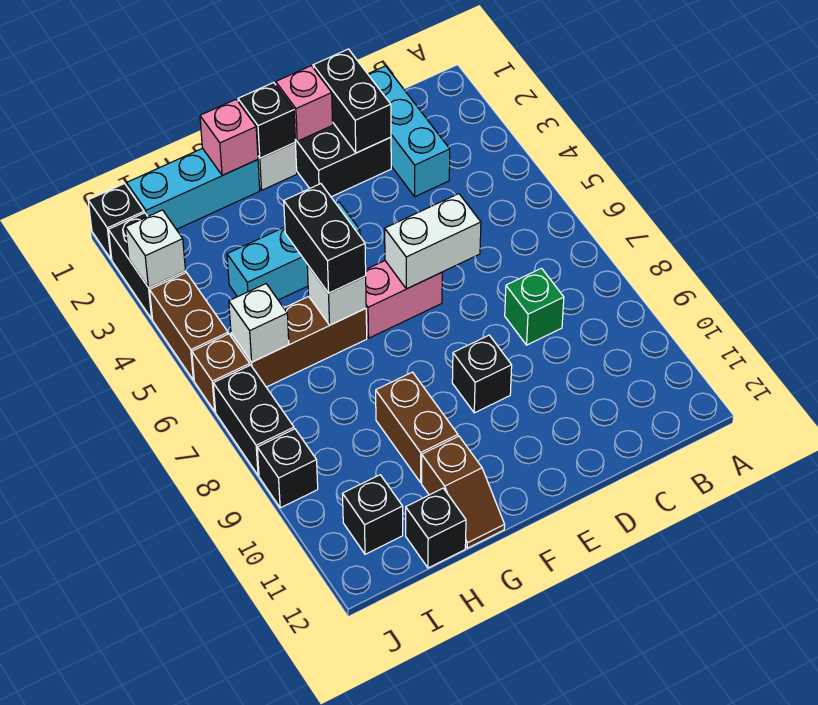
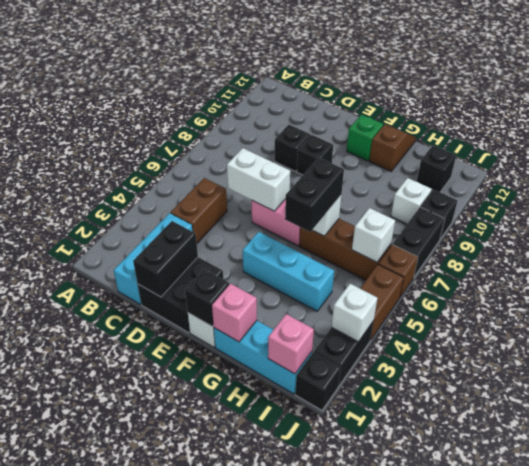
green 1x1 brick [505,268,564,345] -> green 1x1 brick moved to [347,115,383,161]
pink 1x1 brick [276,66,333,141] -> pink 1x1 brick moved to [268,314,314,374]
brown 1x2 brick [376,372,458,483] -> brown 1x2 brick moved to [171,178,227,243]
black 1x1 brick [406,488,466,568] -> black 1x1 brick moved to [275,125,310,171]
none -> white 1x1 brick [391,178,431,224]

